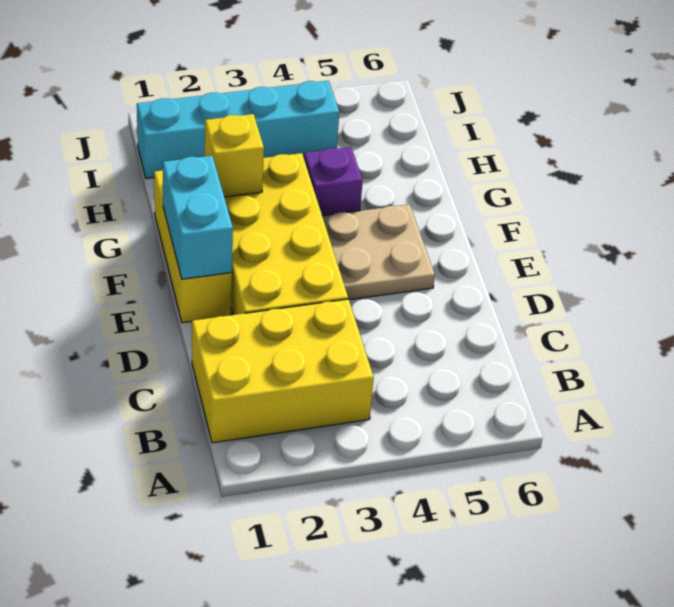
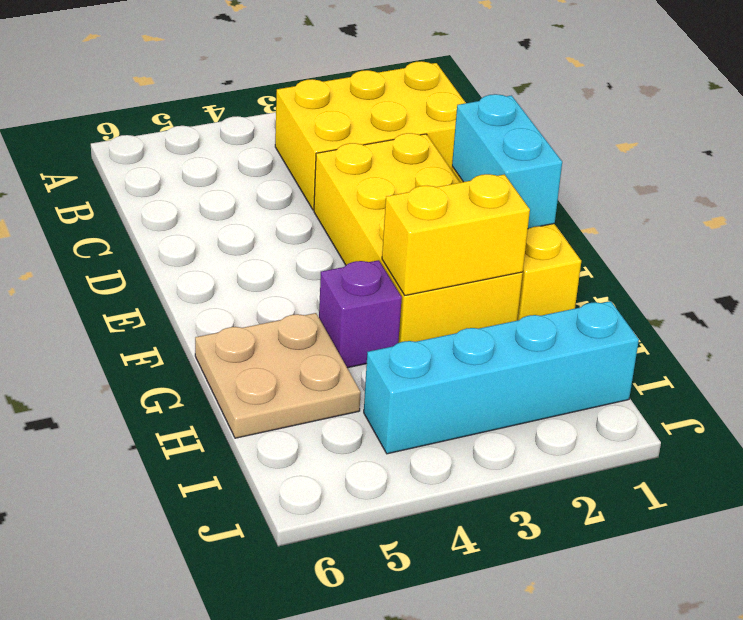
tan 2x2 plate [322,204,435,300] -> tan 2x2 plate moved to [195,313,361,438]
yellow 1x1 brick [205,114,264,197] -> yellow 1x2 brick [382,174,530,296]

